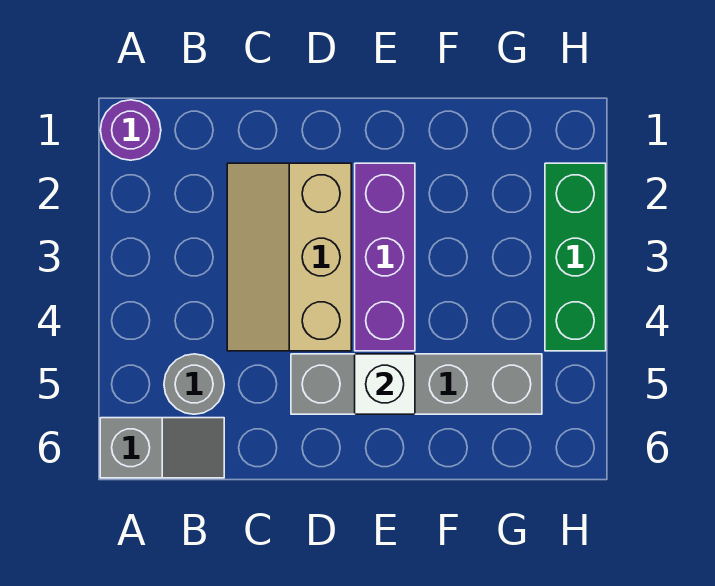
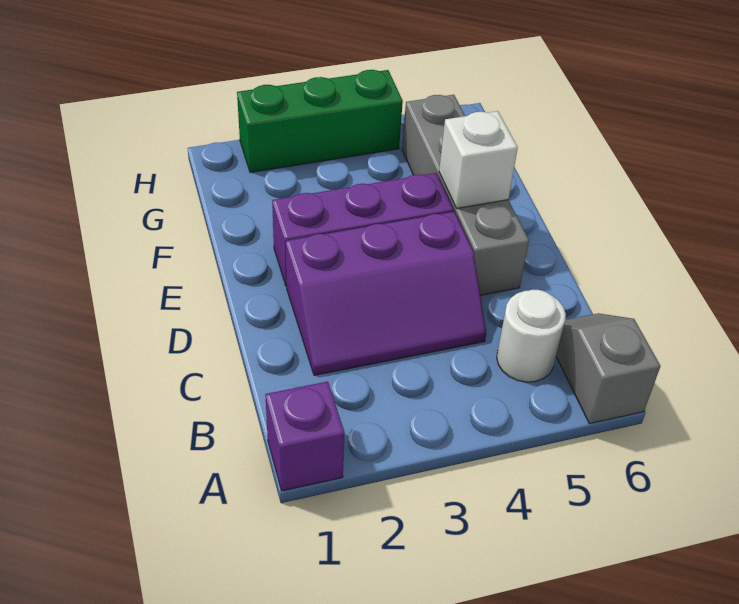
purple 1x1 round brick [100,100,161,160] -> purple 1x1 brick [265,381,345,491]
grey 1x1 round brick [164,354,224,414] -> white 1x1 round brick [497,290,566,382]
tan 2x3 slope [227,163,351,351] -> purple 2x3 slope [286,212,486,375]

